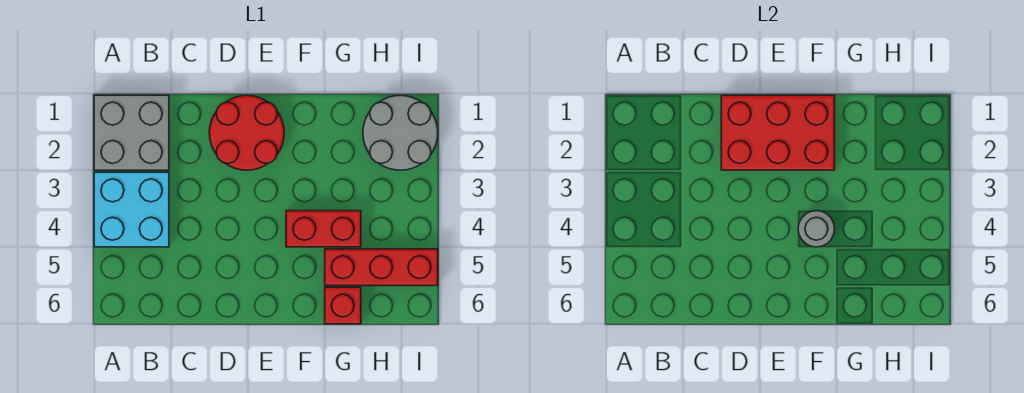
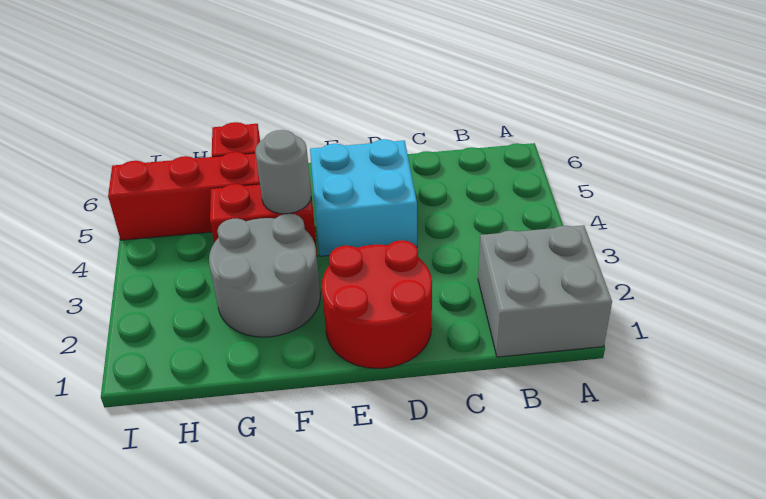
cyan 2x2 brick [94,172,169,247] -> cyan 2x2 brick moved to [310,139,417,256]
red 2x3 brick [721,95,835,170] -> none
grey 2x2 round brick [363,95,438,170] -> grey 2x2 round brick moved to [209,214,320,337]

